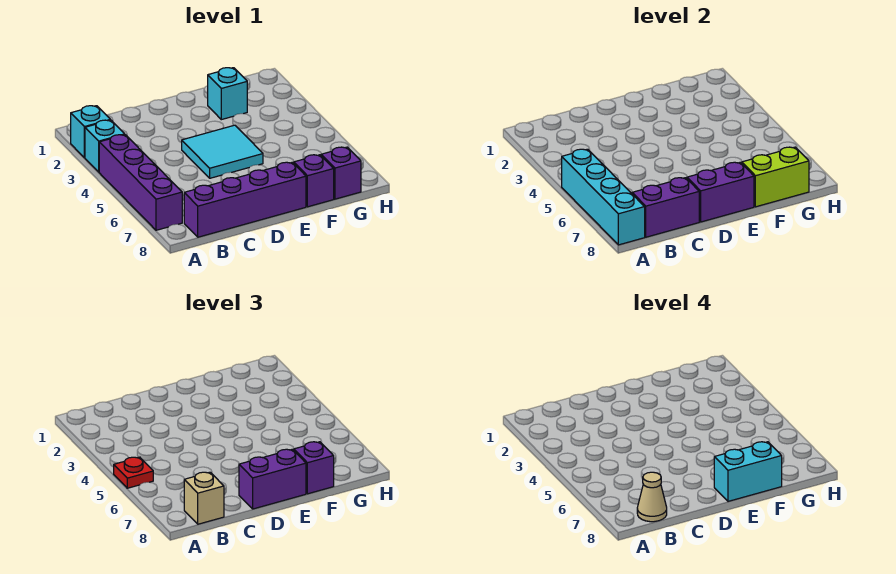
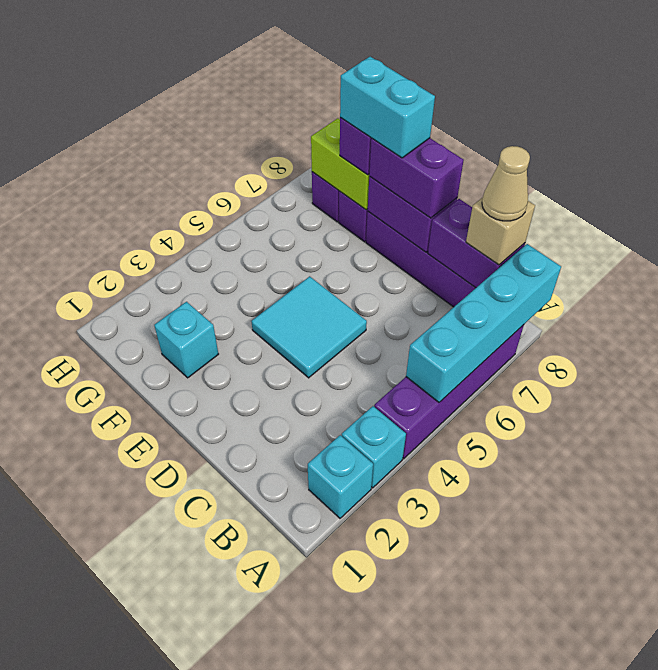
red 1x1 plate [114,457,153,488] -> none

